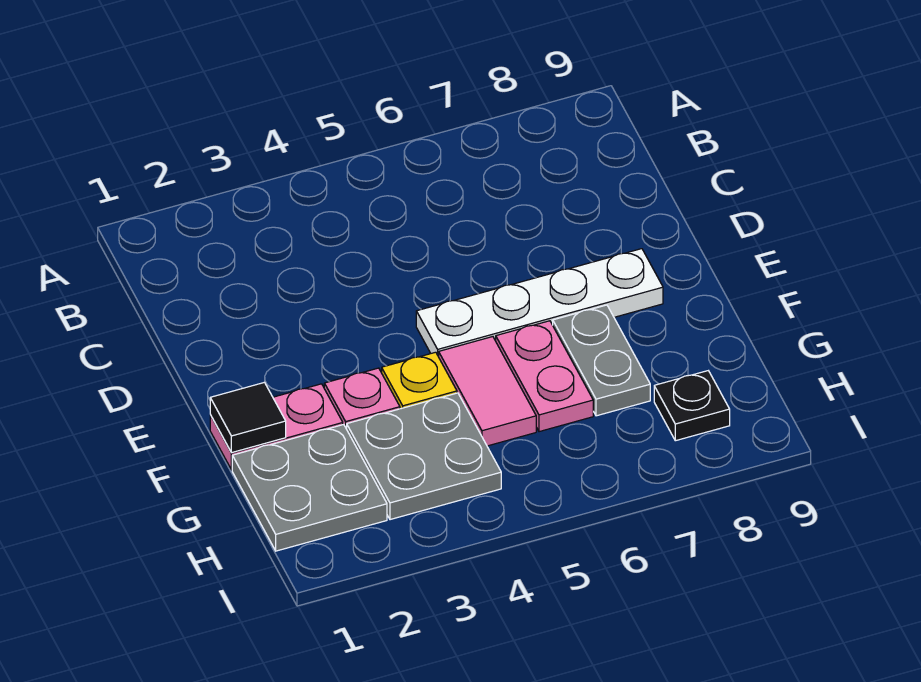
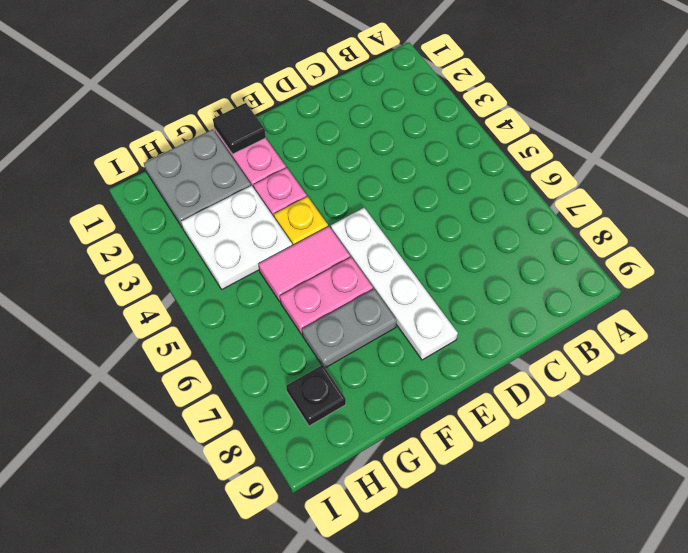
grey 2x2 plate [347,393,501,520] -> white 2x2 plate [181,186,292,289]

